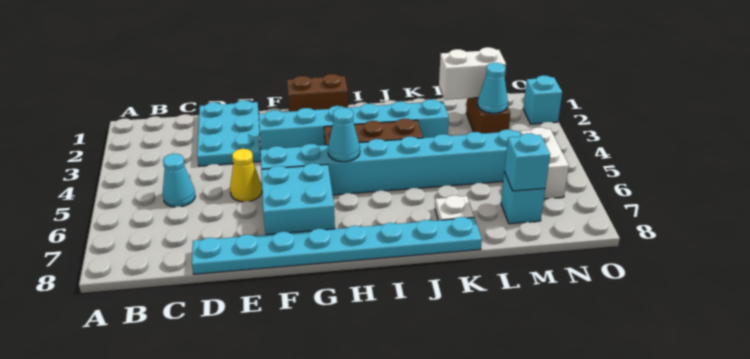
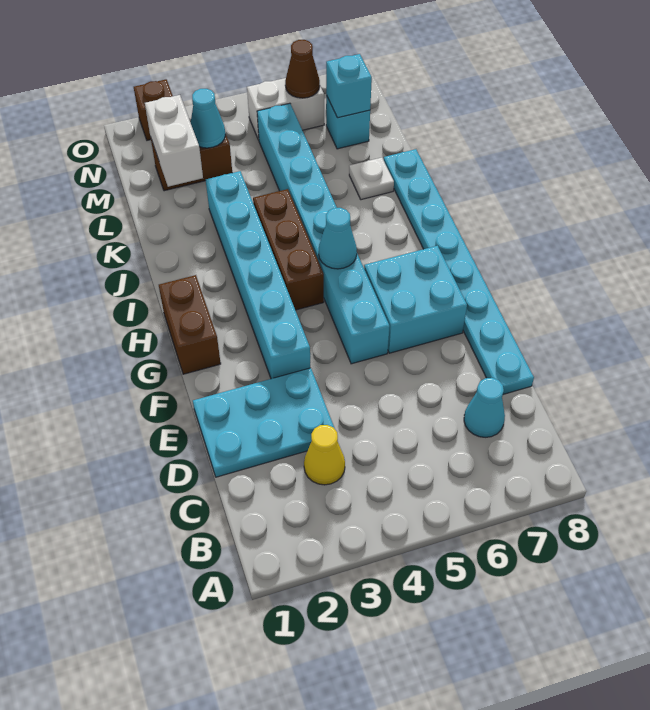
cyan 1x1 cone [163,154,195,207] -> cyan 1x1 cone moved to [464,378,505,437]
yellow 1x1 cone [230,149,262,202] -> yellow 1x1 cone moved to [304,425,345,485]
none -> brown 1x1 cone [285,40,320,98]
cyan 1x1 brick [523,75,562,124] -> brown 1x1 brick [134,79,173,140]

